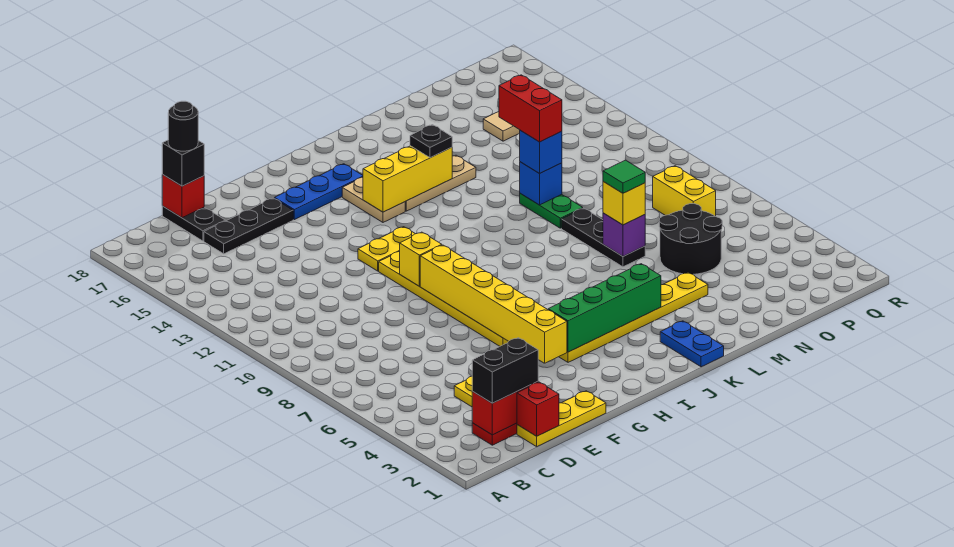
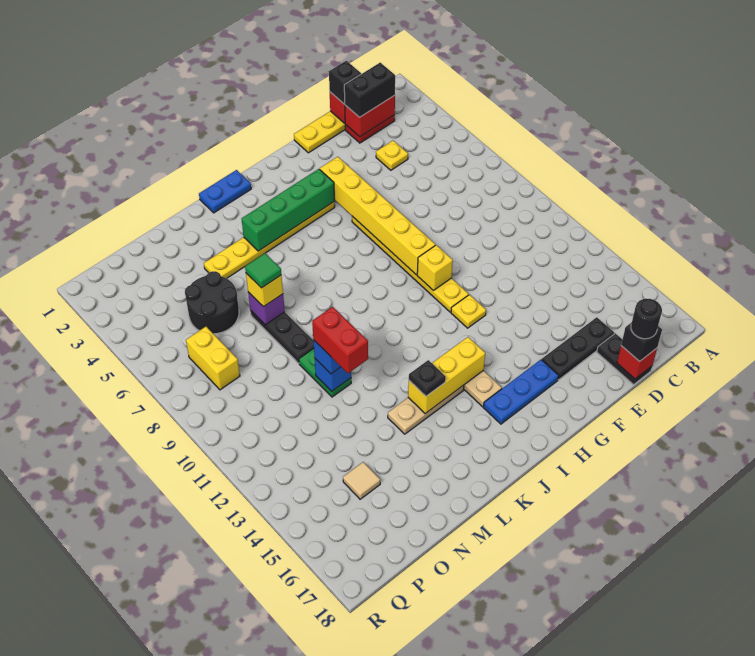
none -> black 1x1 brick [329,61,361,104]
yellow 1x2 plate [358,227,415,271] -> yellow 1x1 plate [451,295,486,328]
blue 1x2 plate [660,321,724,367] -> blue 1x2 plate turned to [199,170,251,213]

